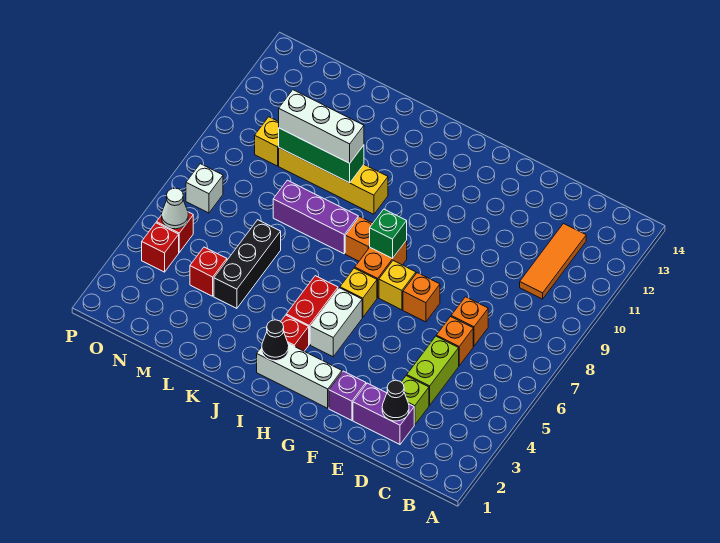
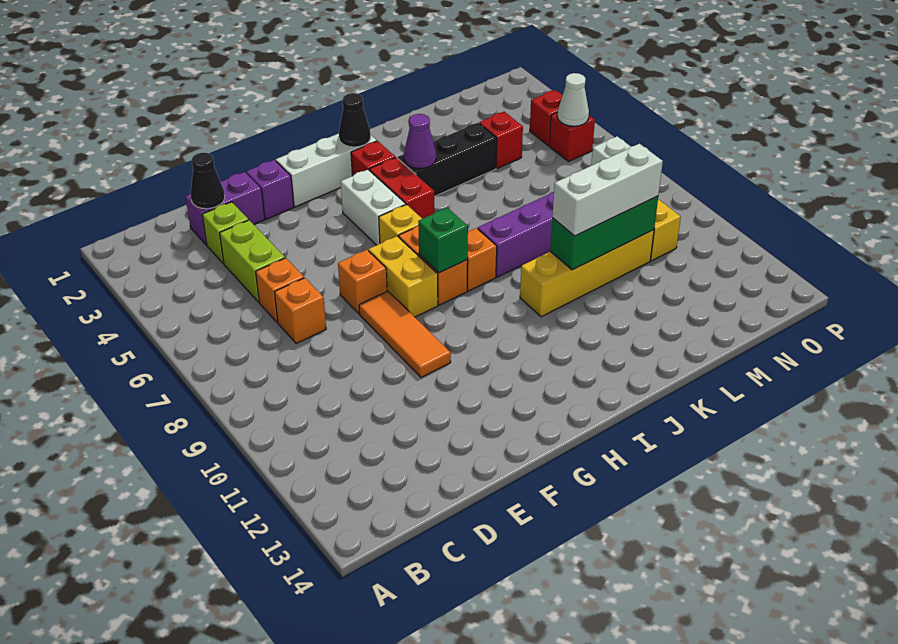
orange 1x3 tile [520,224,586,299] -> orange 1x3 tile moved to [359,291,451,378]
yellow 1x1 brick [379,261,416,310] -> yellow 1x2 brick [369,236,438,317]
none -> purple 1x1 cone [404,114,436,169]
black 1x3 brick [214,220,281,308] -> black 1x3 brick turned to [398,123,497,197]

